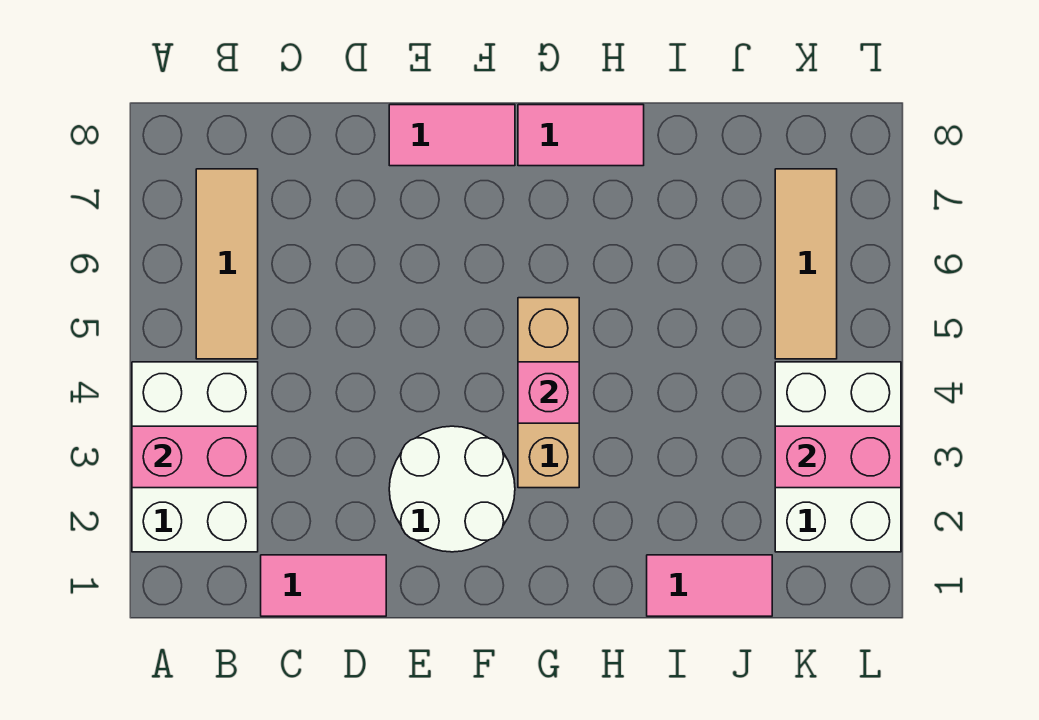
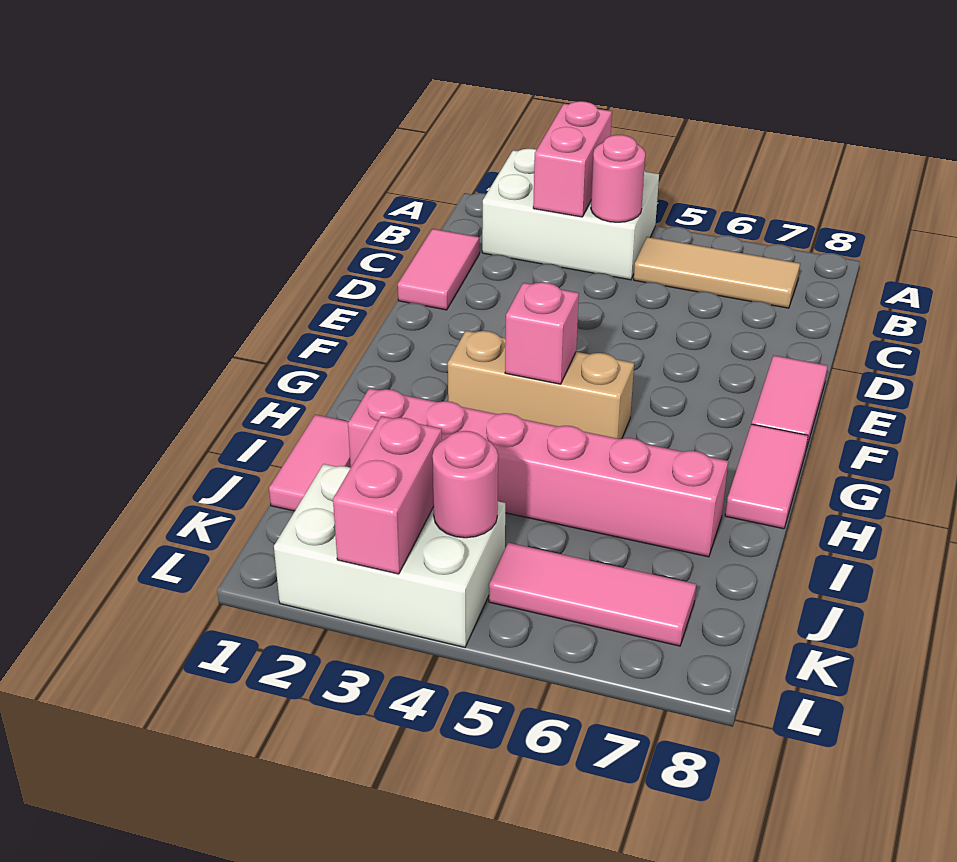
none -> pink 1x1 round brick [591,135,645,222]
white 2x2 round brick [389,426,515,552] -> none
none -> pink 1x6 brick [348,388,728,557]
none -> pink 1x1 round brick [432,431,498,538]
tan 1x3 tile [775,169,837,359] -> pink 1x3 tile [489,543,696,646]

